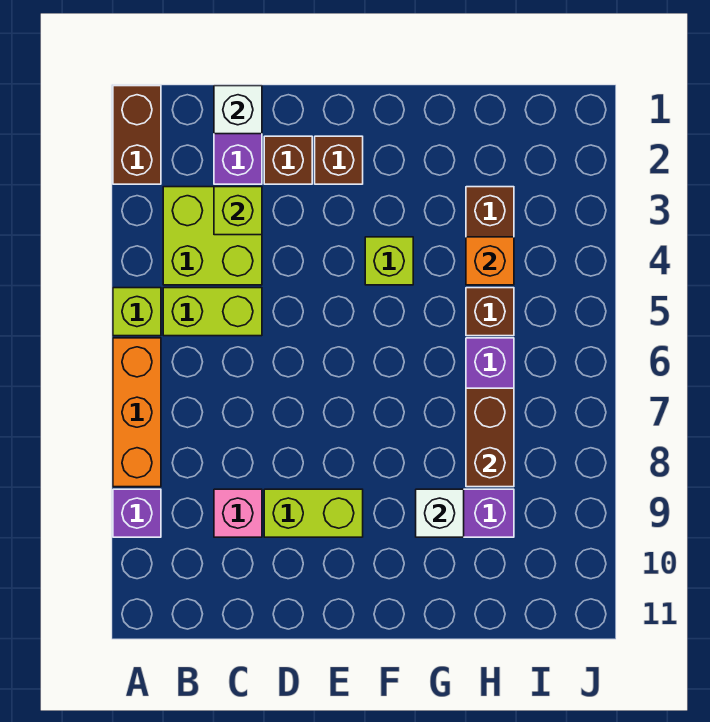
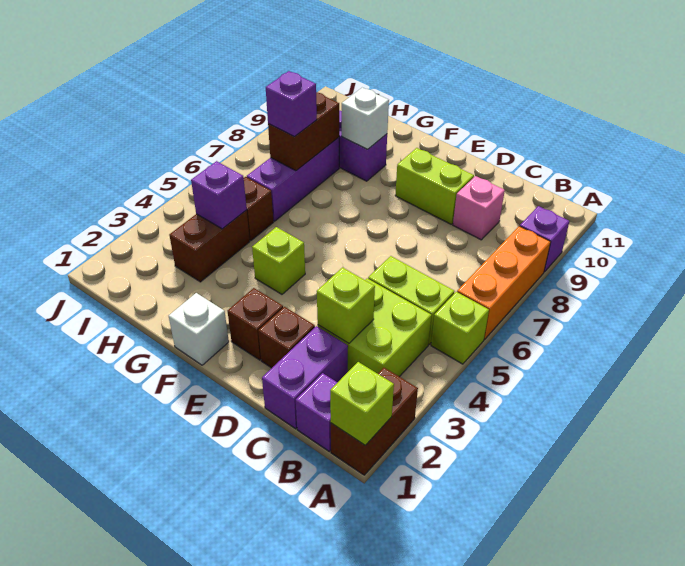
none -> lime 1x1 brick [330,362,394,445]
none -> purple 1x1 brick [296,373,338,451]
white 1x1 brick [214,86,262,134] -> white 1x1 brick moved to [169,293,229,365]
orange 1x1 brick [466,237,514,285] -> purple 1x1 brick [191,161,247,229]
none -> purple 1x1 brick [266,71,317,137]

